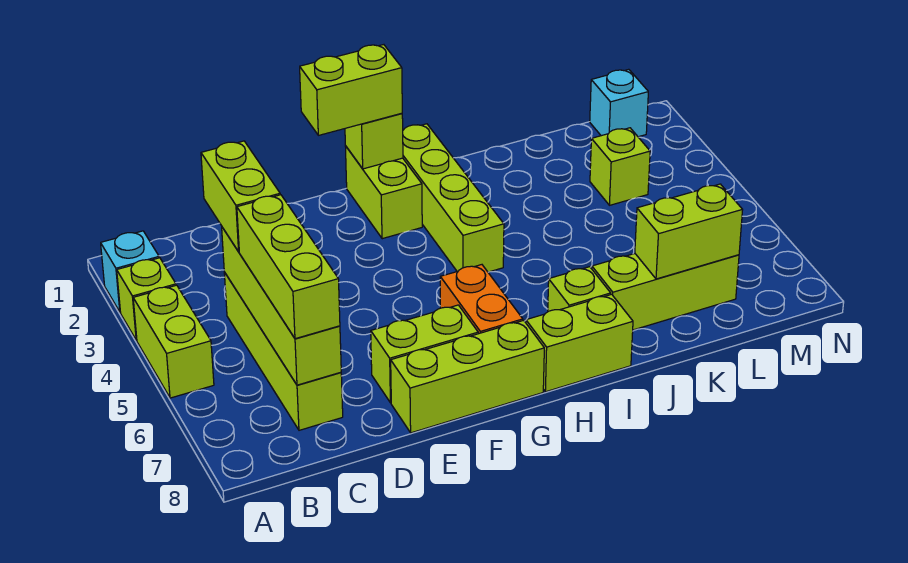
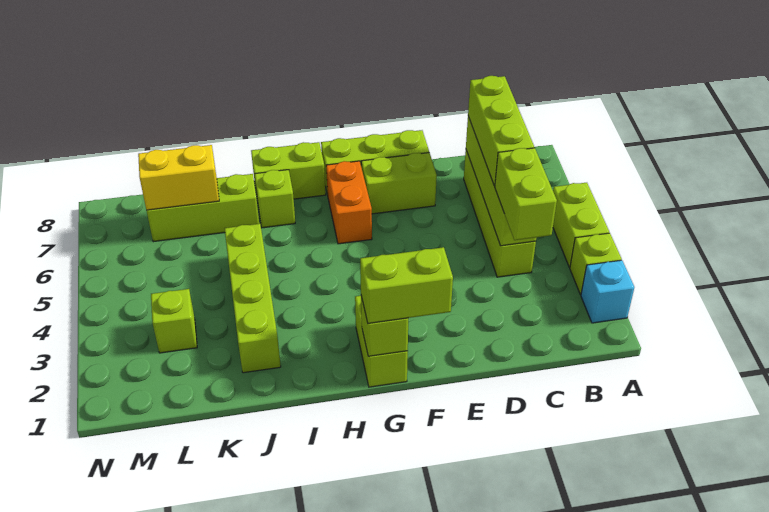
lime 1x4 brick [403,124,504,272] -> lime 1x4 brick moved to [224,224,281,373]
lime 1x2 brick [635,184,743,279] -> yellow 1x2 brick [138,145,219,210]
cyan 1x1 brick [590,69,648,137] -> none

